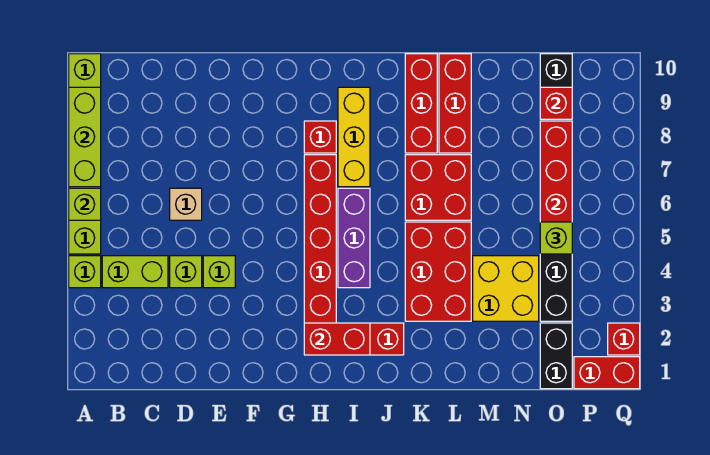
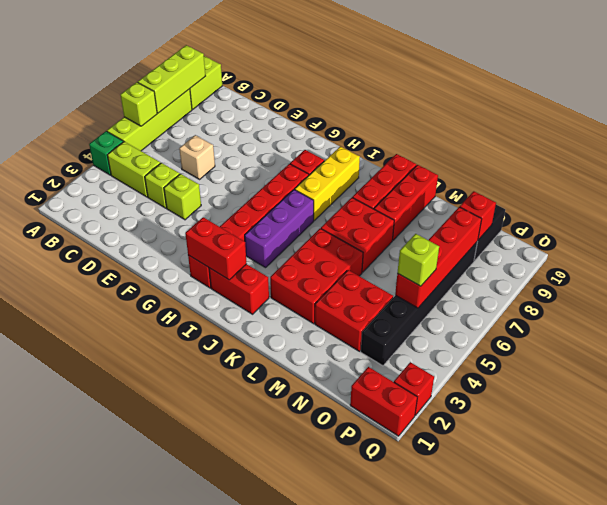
lime 1x1 brick [69,256,101,288] -> green 1x1 brick [89,131,123,175]
yellow 2x2 brick [473,256,539,321] -> red 2x2 brick [315,270,393,351]
black 1x2 brick [540,323,572,389] -> none

